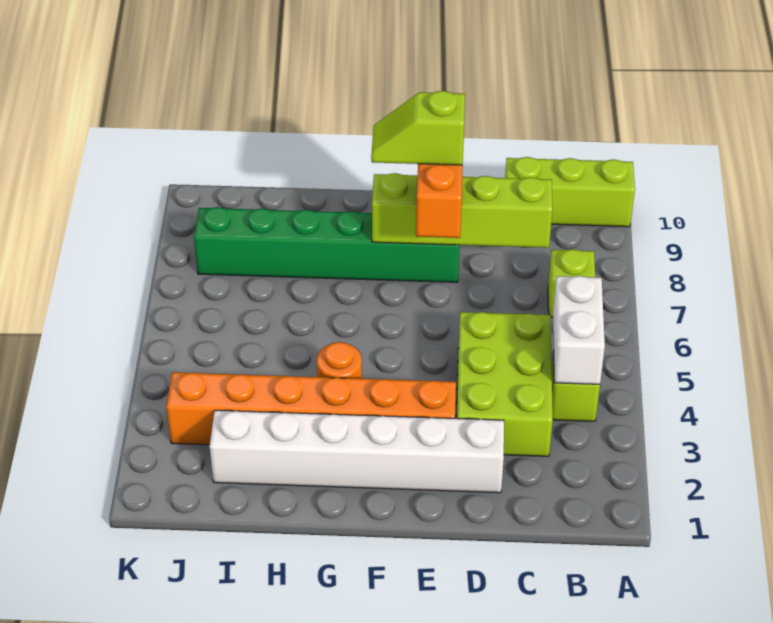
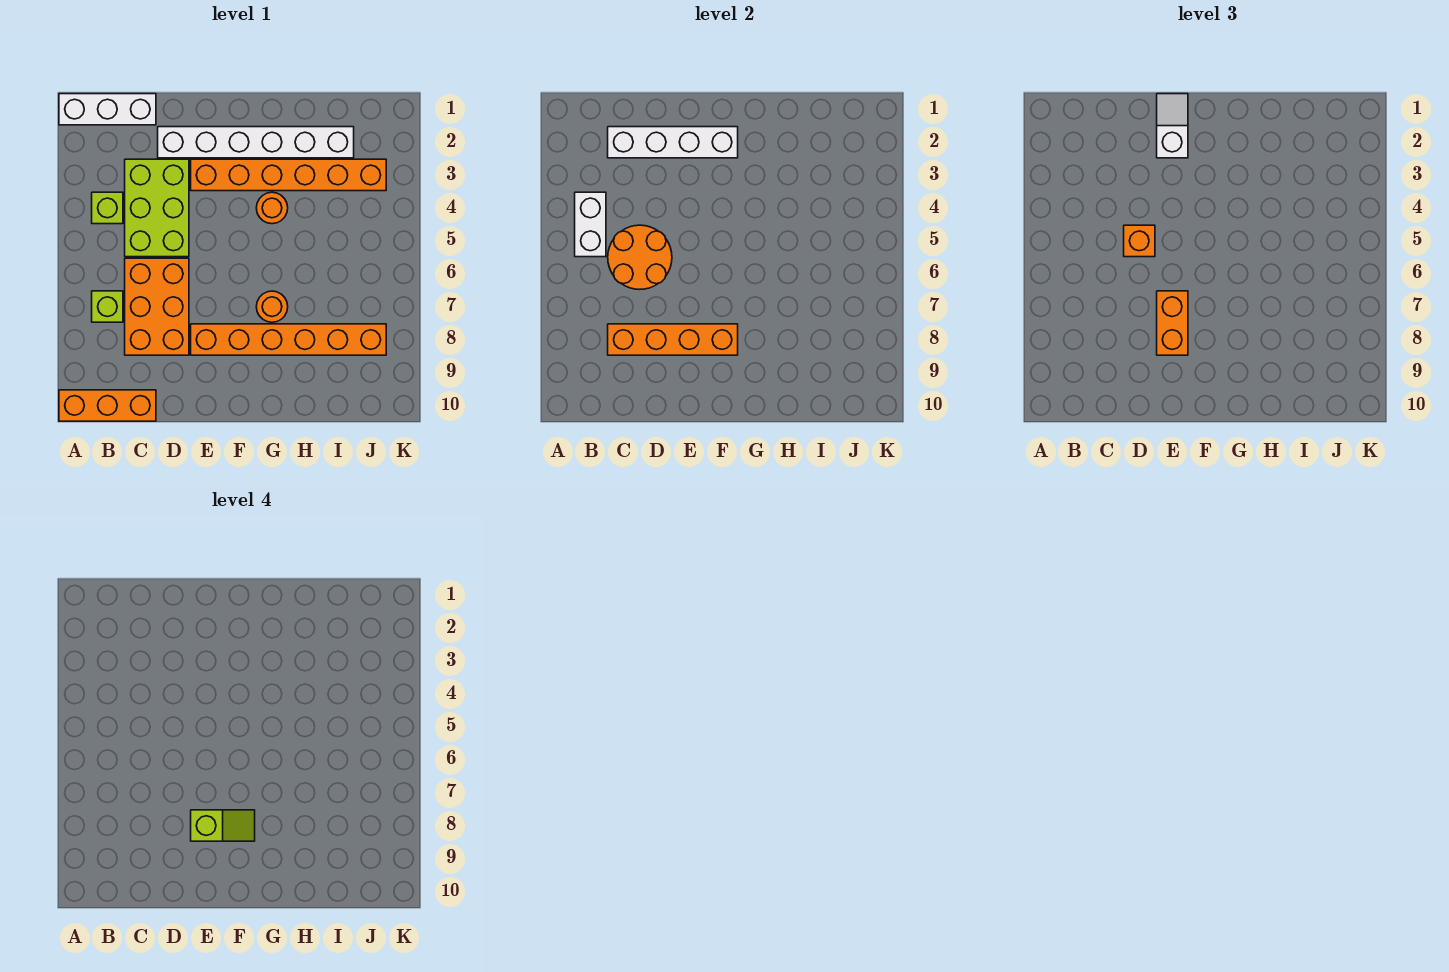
none -> white 1x3 brick [59,94,156,125]
lime 1x3 brick [505,157,635,227] -> orange 1x3 brick [59,390,156,421]
none -> white 1x4 brick [608,127,738,158]
none -> orange 2x2 round brick [608,225,672,289]
none -> orange 2x3 brick [125,258,189,355]
lime 1x4 brick [372,173,553,248] -> orange 1x4 brick [608,324,738,355]
none -> orange 1x1 brick [1124,225,1155,257]
none -> white 1x2 slope [1157,94,1188,158]
green 1x6 brick [194,207,459,282] -> orange 1x6 brick [191,324,386,355]
none -> orange 1x1 round brick [256,291,288,322]

